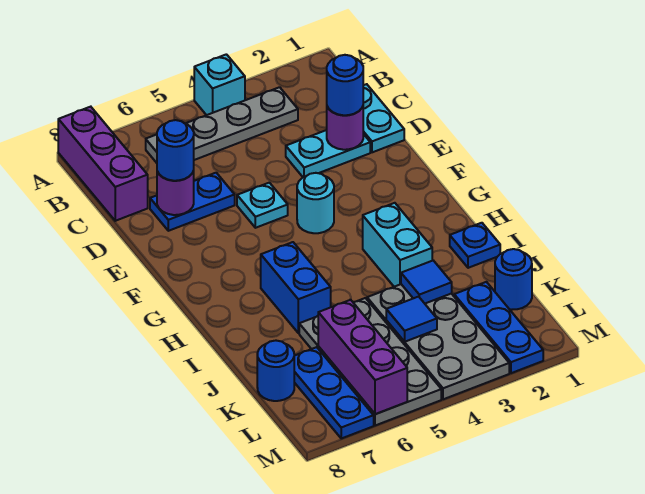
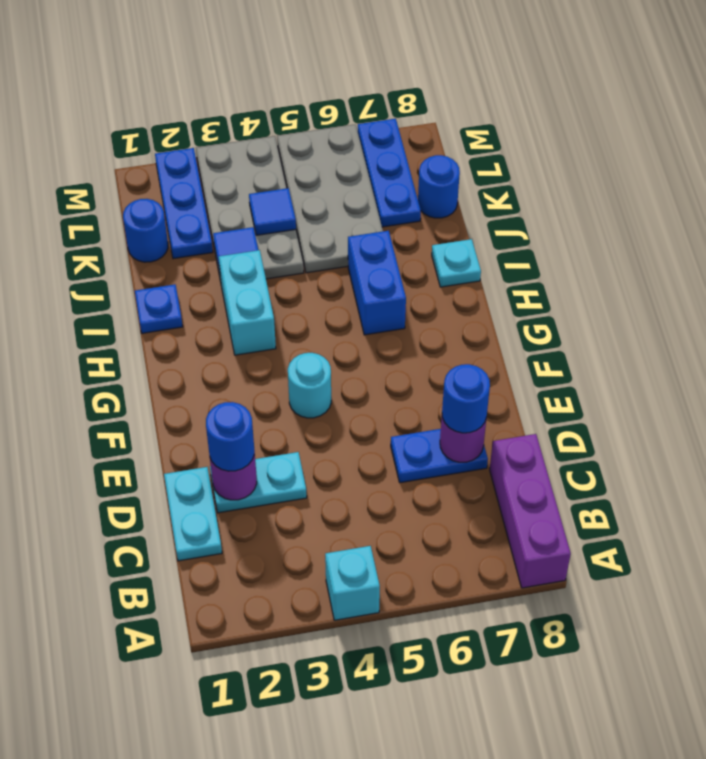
grey 1x4 plate [146,87,298,163] -> none
cyan 1x1 plate [237,183,288,228] -> cyan 1x1 plate moved to [432,239,481,287]
purple 1x3 brick [318,300,407,414] -> none

